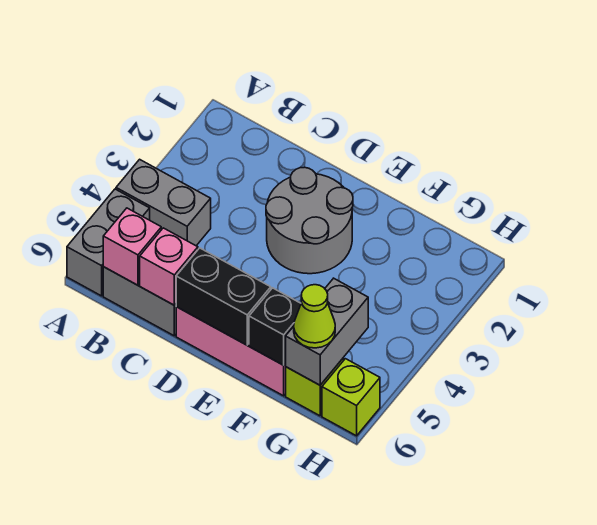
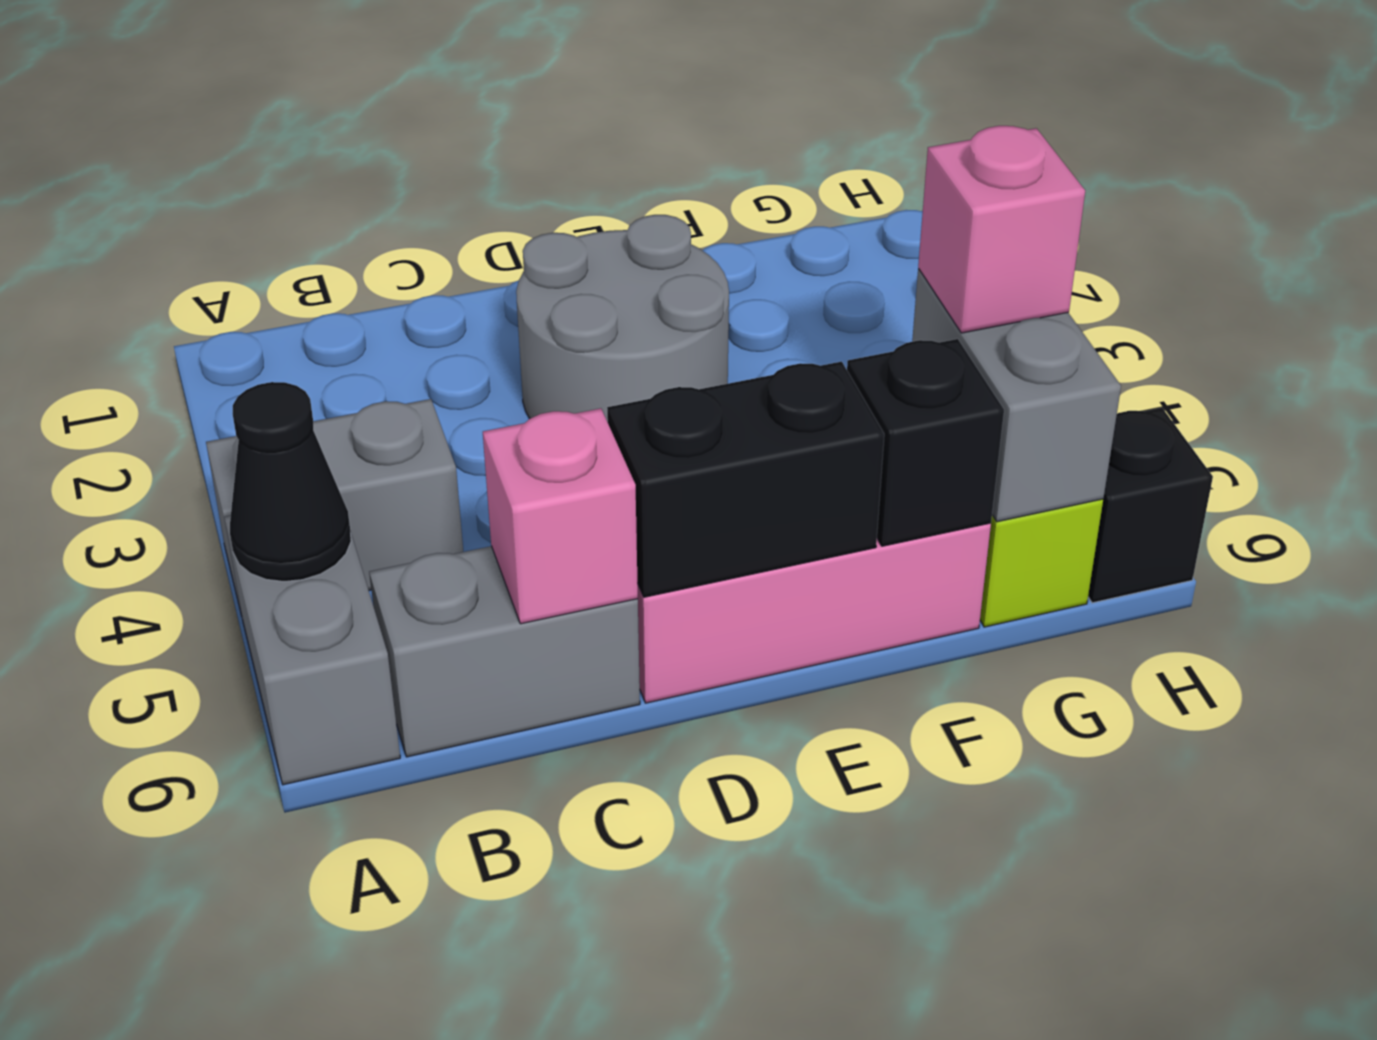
none -> black 1x1 cone [230,382,351,582]
pink 1x1 brick [103,208,161,285] -> pink 1x1 brick moved to [918,126,1085,333]
lime 1x1 cone [294,285,335,348] -> none
lime 1x1 brick [322,359,380,436] -> black 1x1 brick [1088,408,1213,603]

